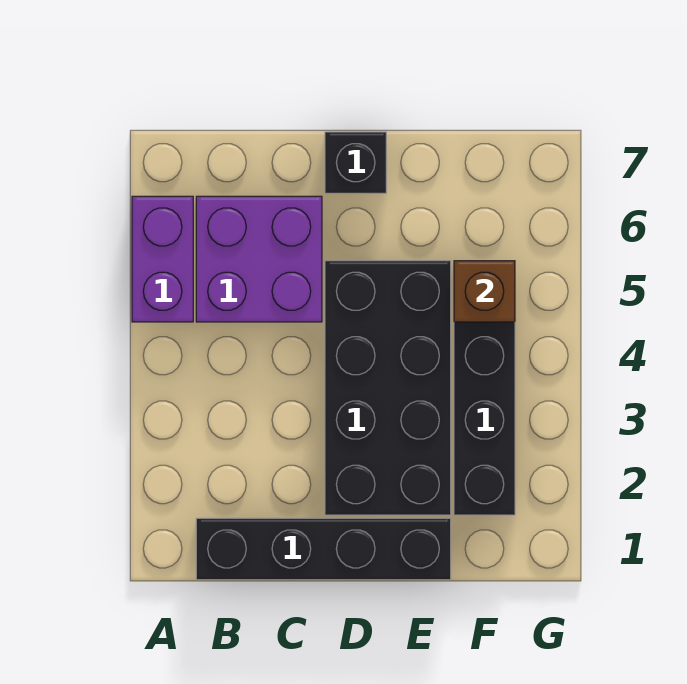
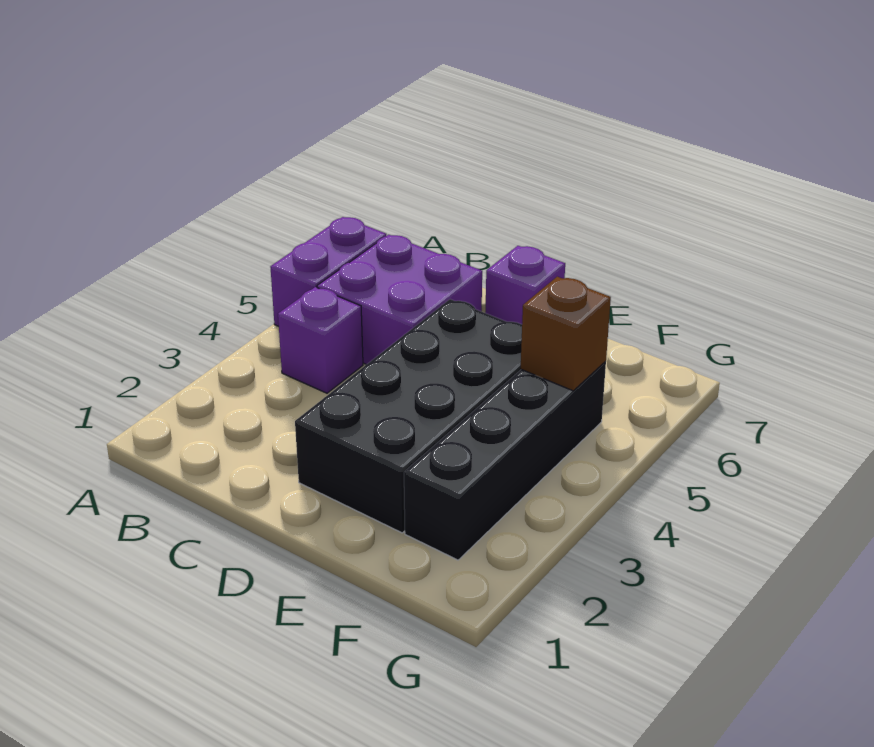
black 1x4 brick [196,518,451,580] -> none
none -> purple 1x1 brick [278,287,363,393]
black 1x1 brick [325,132,386,193] -> purple 1x1 brick [485,246,565,324]

